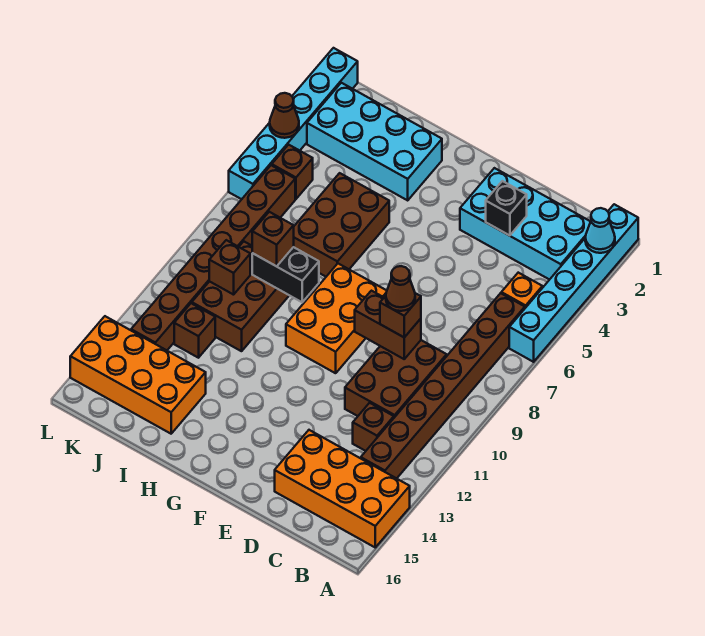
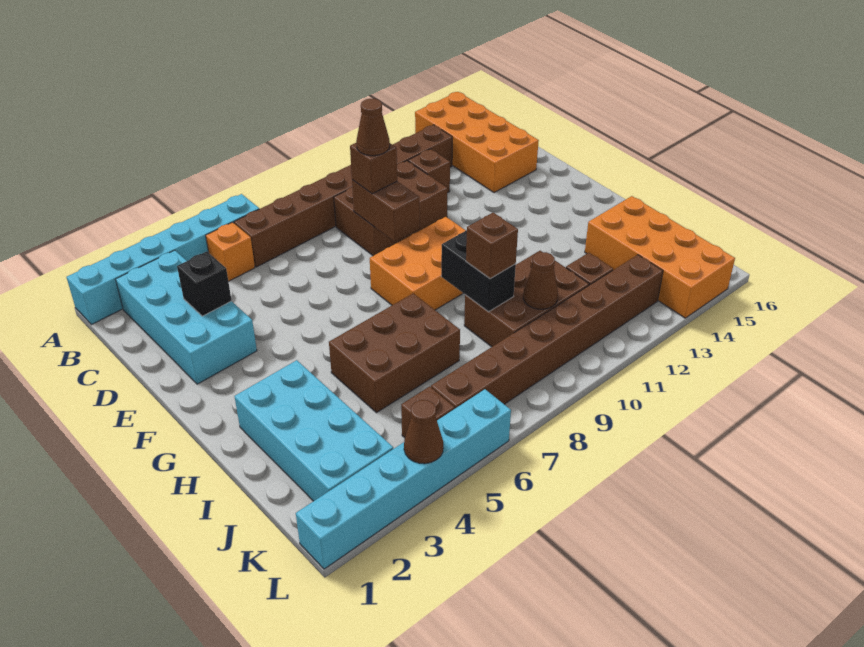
cyan 1x1 cone [585,208,615,253] -> none
brown 1x1 brick [209,240,250,295] -> brown 1x1 cone [523,252,558,309]

